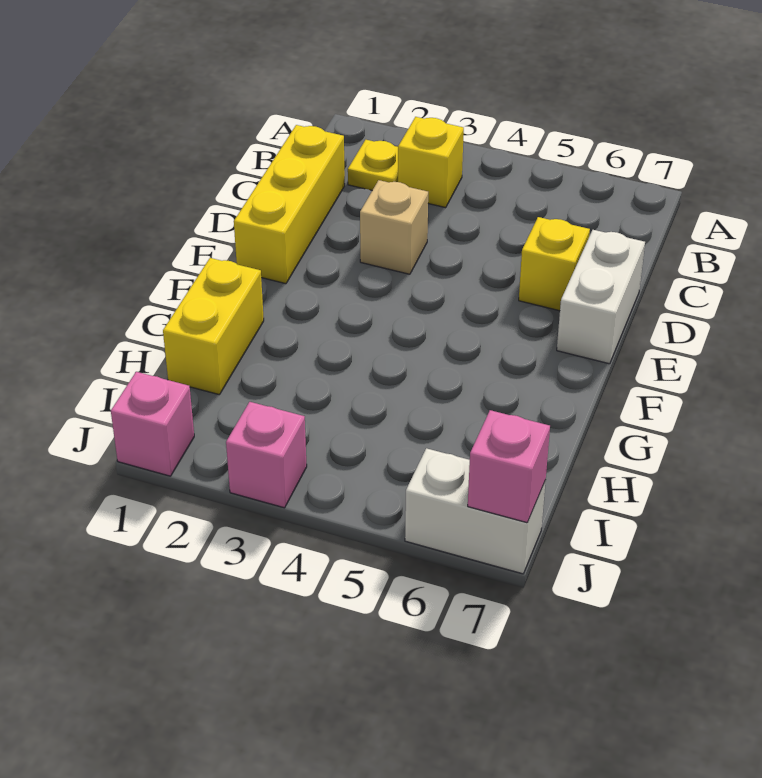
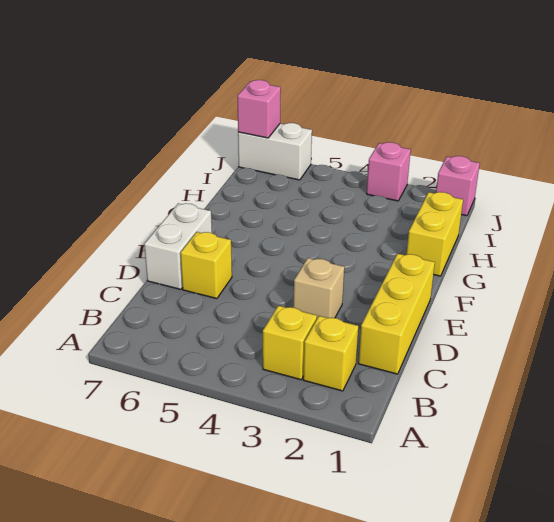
yellow 1x1 plate [348,140,398,190] -> yellow 1x1 brick [303,316,358,391]

